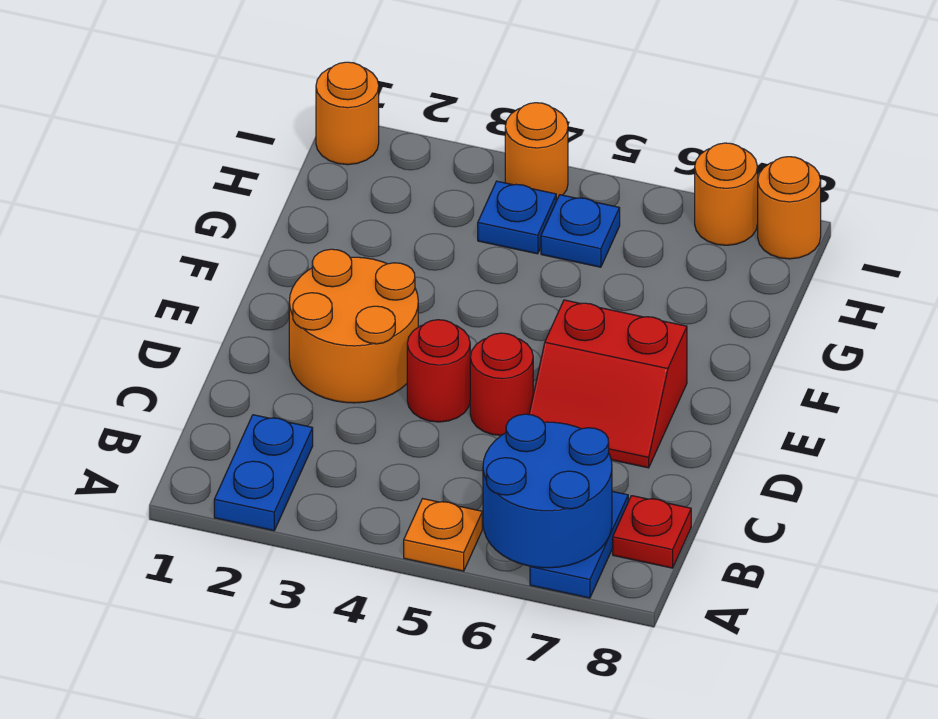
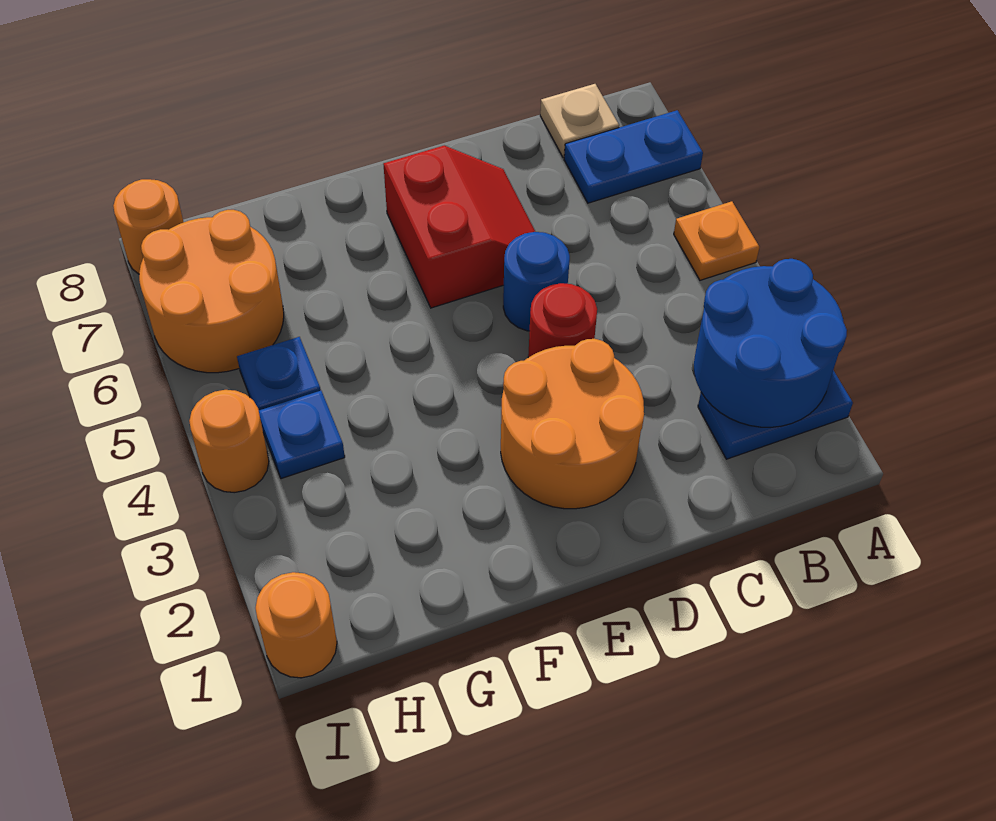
blue 2x2 round brick [483,414,612,568] -> blue 2x2 round brick moved to [694,259,847,427]
red 1x1 plate [613,496,691,568] -> tan 1x1 plate [540,84,619,158]
red 1x1 round brick [470,333,533,435] -> blue 1x1 round brick [503,232,570,331]
orange 1x1 round brick [695,143,758,245] -> orange 2x2 round brick [139,210,284,373]

